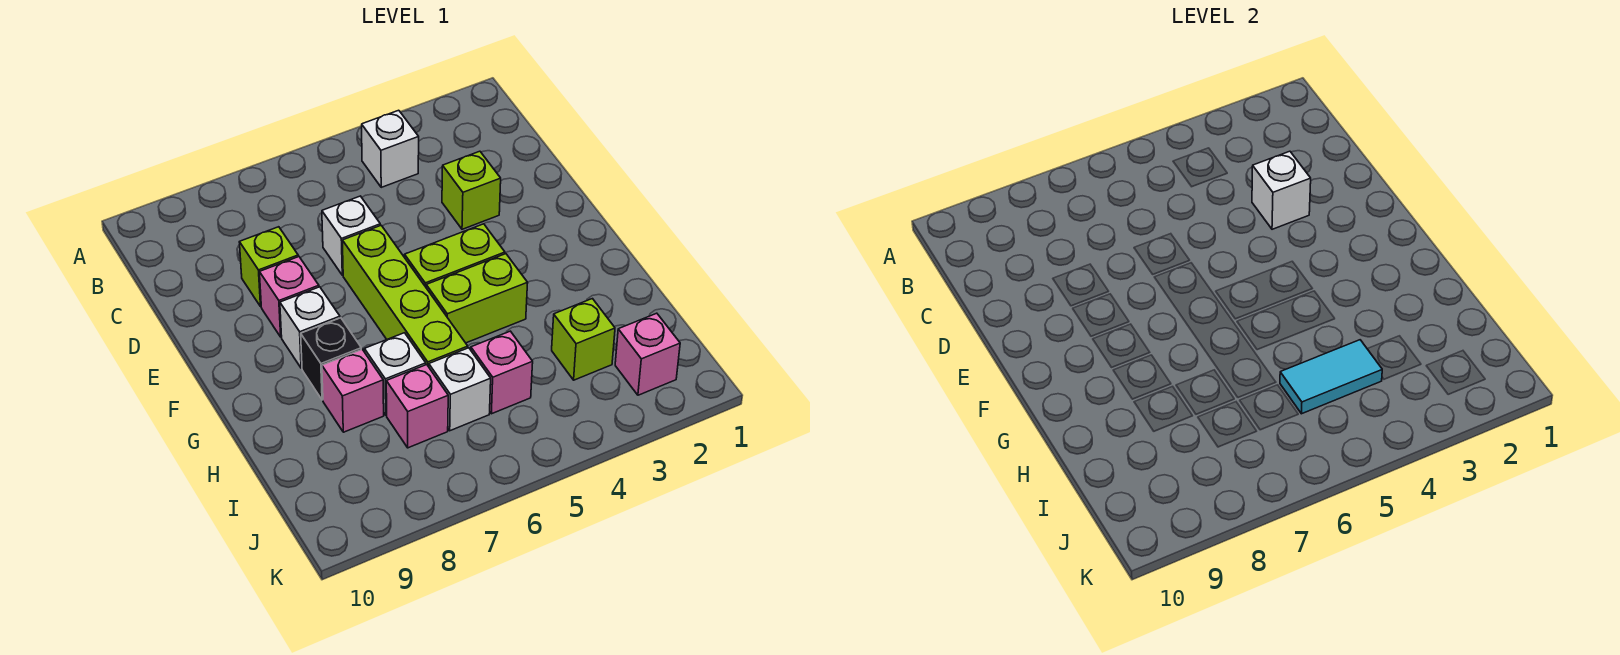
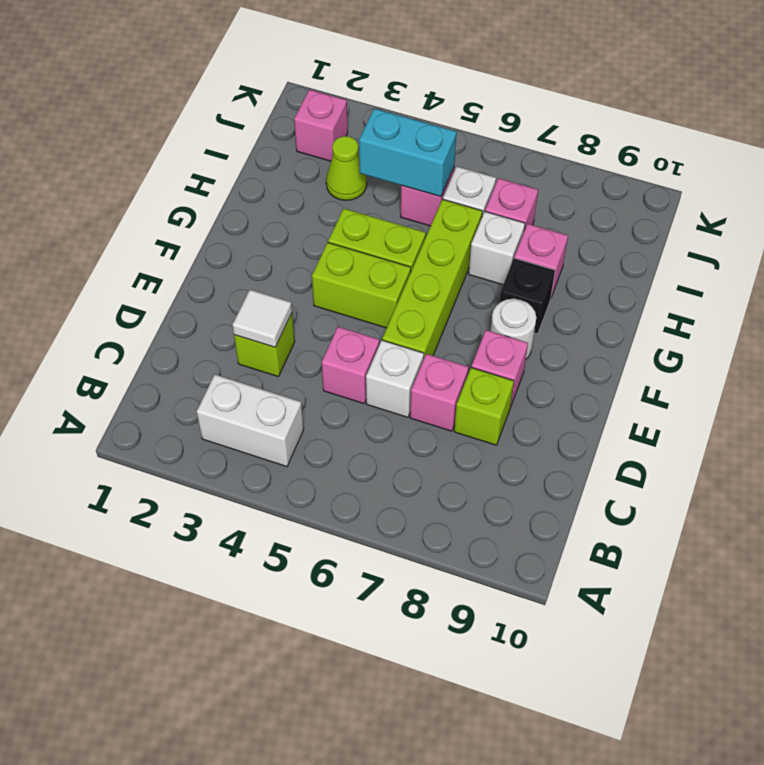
white 1x1 brick [362,110,419,187] -> white 1x2 brick [197,375,304,467]
white 1x1 brick [1252,151,1311,229] -> white 1x1 tile [233,290,292,347]
none -> pink 1x1 brick [322,327,379,404]
none -> pink 1x1 brick [410,354,469,431]
white 1x1 brick [280,287,340,368] -> white 1x1 round brick [490,299,536,359]
lime 1x1 brick [552,299,615,380] -> lime 1x1 cone [326,136,367,200]
cyan 1x2 tile [1280,340,1382,414] -> cyan 1x2 brick [359,108,457,197]

